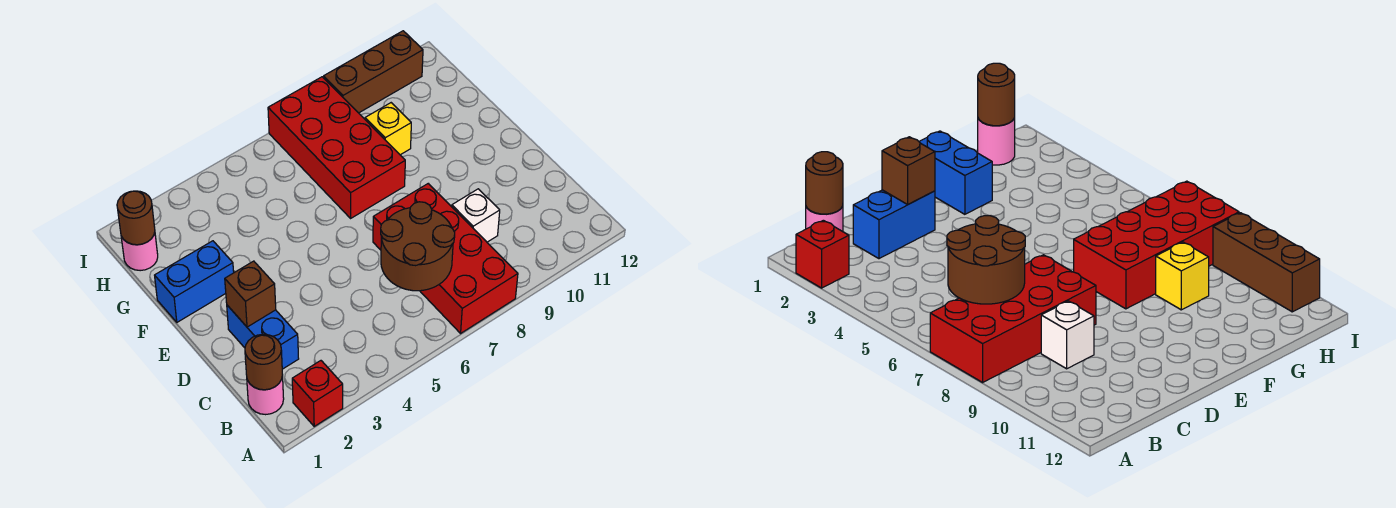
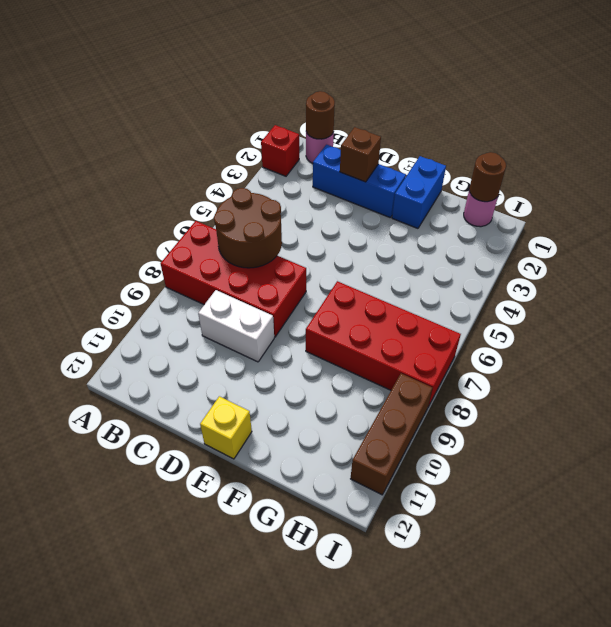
blue 1x2 brick [227,305,299,369] -> blue 1x3 brick [313,145,406,218]
white 1x1 brick [452,189,500,242] -> white 1x2 brick [198,290,274,362]
yellow 1x1 brick [365,103,411,155] -> yellow 1x1 brick moved to [200,396,252,459]

